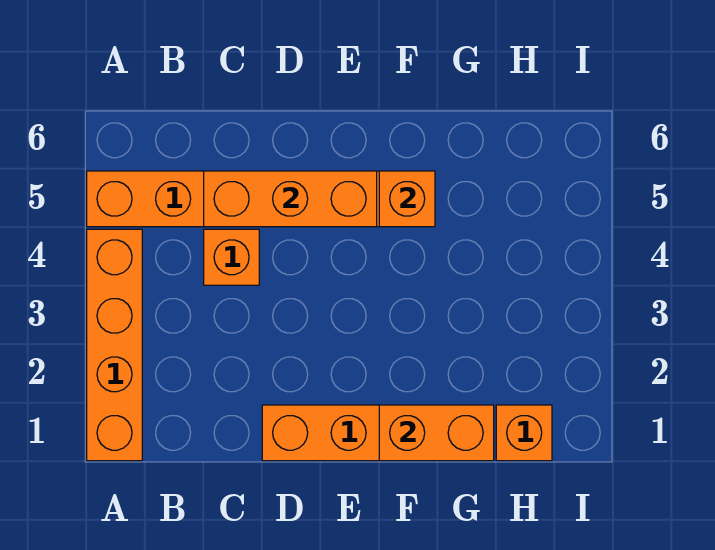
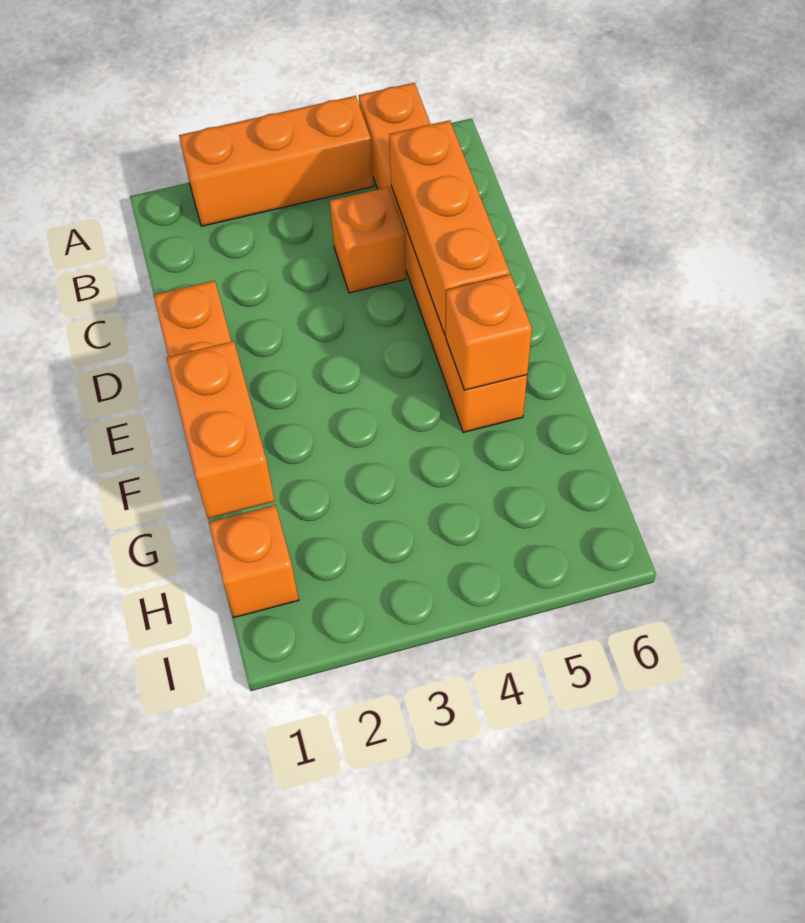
orange 1x4 brick [87,229,142,461] -> orange 1x3 brick [179,96,374,226]

